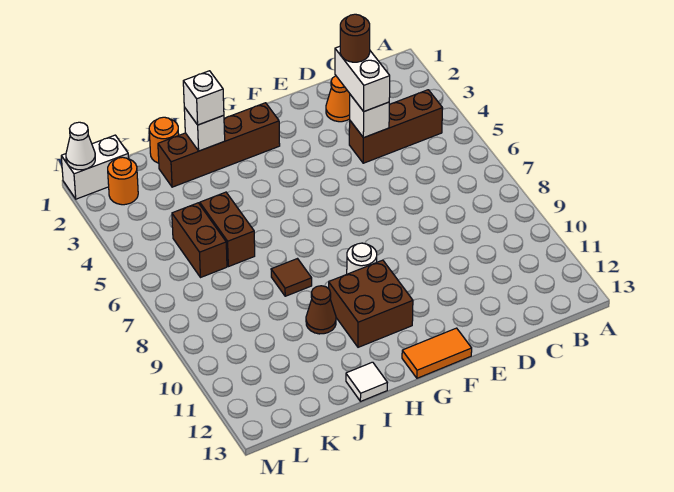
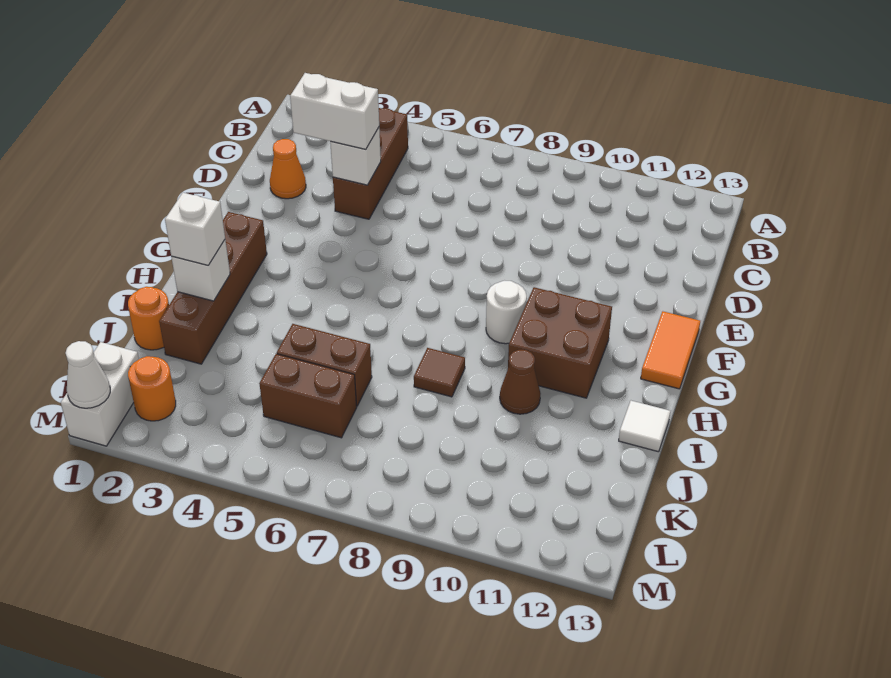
brown 1x1 round brick [340,14,370,62] -> none

